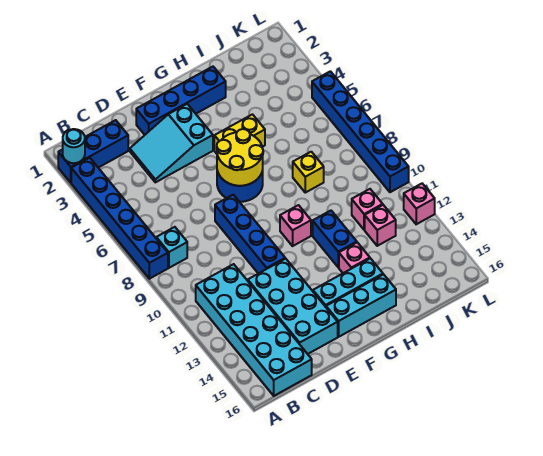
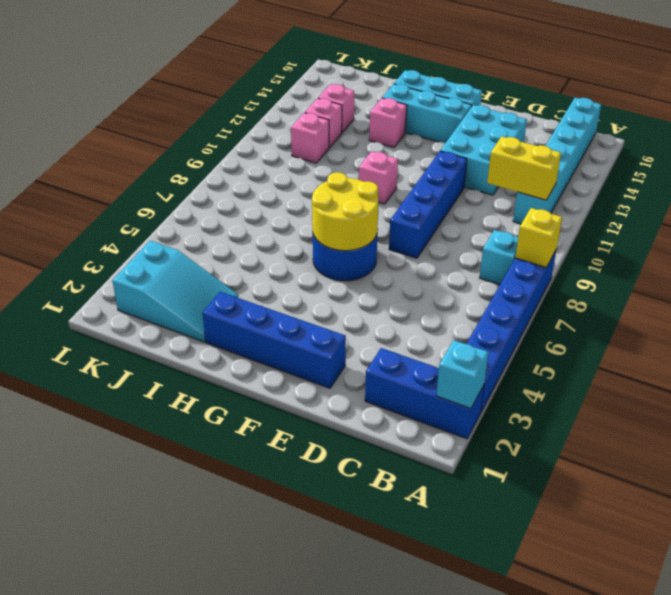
cyan 1x1 round brick [63,129,85,163] -> cyan 1x1 brick [436,340,489,409]
cyan 2x6 brick [196,264,312,396] -> cyan 1x6 brick [513,98,601,224]
cyan 2x3 slope [130,104,213,182] -> cyan 2x3 slope moved to [112,241,238,342]
cyan 2x4 brick [248,259,338,354] -> cyan 2x3 brick [440,105,527,195]
yellow 1x2 brick [214,114,265,154] -> yellow 1x2 brick moved to [487,136,561,200]
blue 1x2 brick [313,211,357,267] -> none
yellow 1x1 brick [293,152,324,193] -> yellow 1x1 brick moved to [515,208,562,267]
blue 1x6 brick [312,71,409,192] -> none
pink 1x1 brick [404,184,435,224] -> pink 1x1 brick moved to [318,84,354,132]

